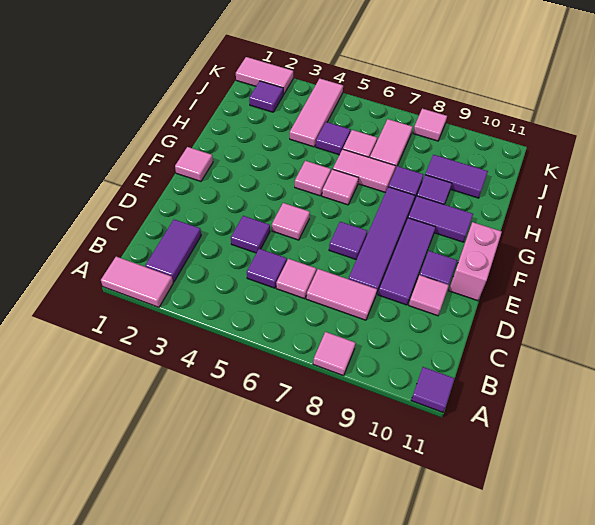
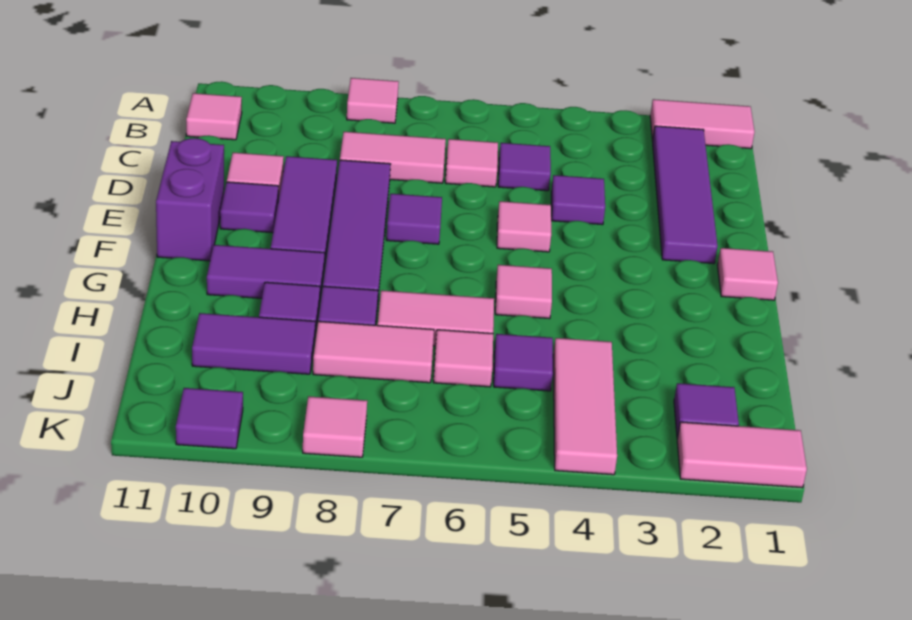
purple 1x1 tile [411,367,455,412] -> purple 1x1 tile moved to [176,388,243,449]
purple 1x2 tile [145,219,201,282] -> purple 1x4 tile [653,126,718,264]
pink 1x2 brick [449,222,502,301] -> purple 1x2 brick [156,138,224,261]
pink 1x1 tile [322,169,359,205] -> pink 1x1 tile moved to [186,93,242,140]
pink 1x2 tile [370,119,413,169] -> pink 1x2 tile turned to [313,321,434,383]

